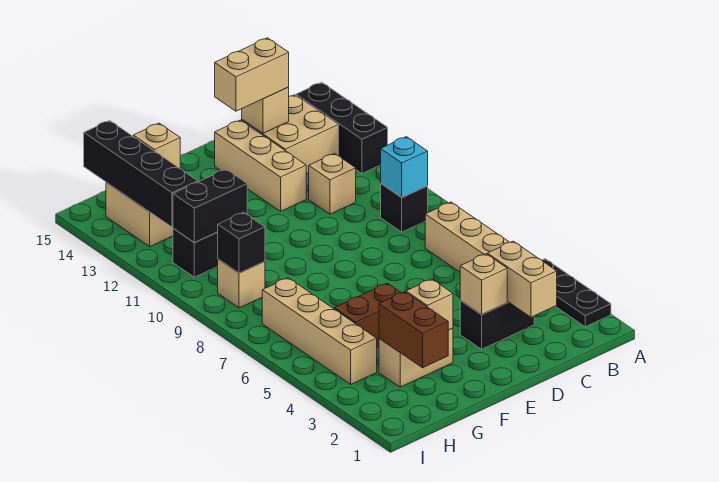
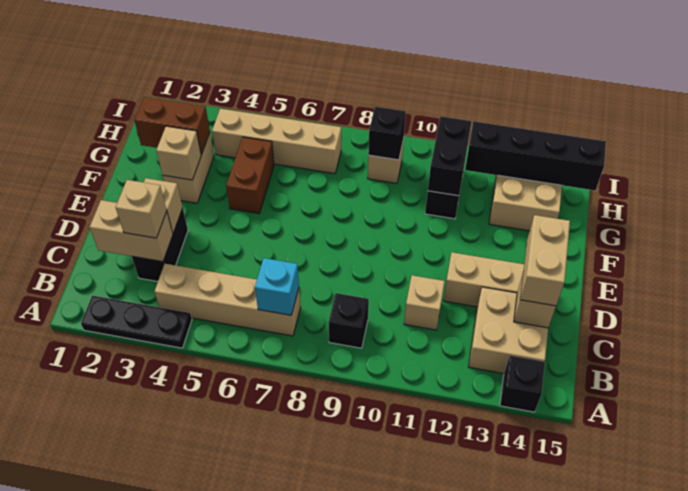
black 1x3 brick [296,82,388,174] -> black 1x1 brick [500,356,545,412]
cyan 1x1 brick [381,137,428,197] -> cyan 1x1 brick moved to [255,258,299,315]
tan 1x1 brick [133,123,180,168] -> tan 1x1 brick moved to [116,180,167,238]

